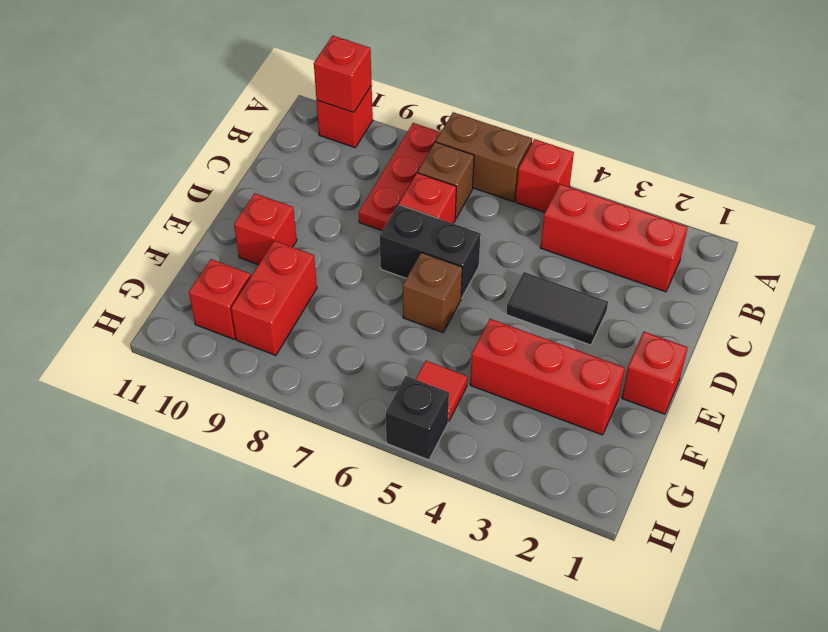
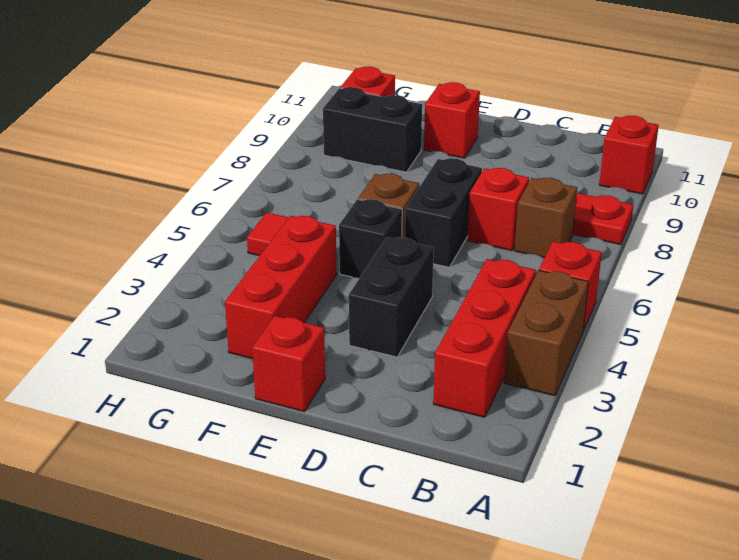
brown 1x2 brick [436,112,532,202] -> brown 1x2 brick moved to [504,270,588,396]
red 1x1 brick [314,36,372,113] -> none
black 1x2 tile [506,272,608,345] -> black 1x2 brick [349,237,434,357]
red 1x2 brick [231,241,317,355] -> black 1x2 brick [323,87,422,172]
black 1x1 brick [386,376,449,460] -> black 1x1 brick moved to [339,199,402,278]

